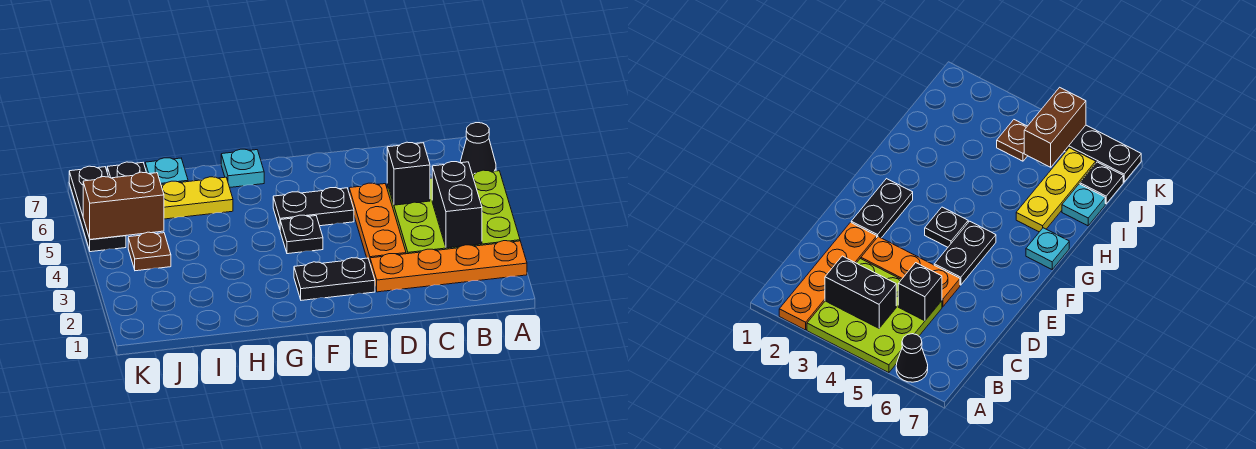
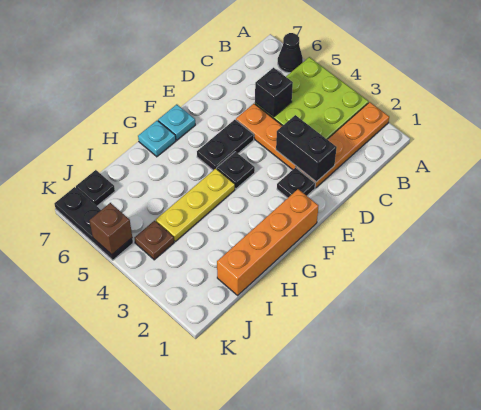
black 1x2 brick [432,162,482,248] -> black 1x2 brick moved to [276,115,337,182]
black 1x2 plate [294,258,375,300] -> black 1x1 plate [277,167,315,198]
none -> orange 1x4 brick [217,189,318,295]
yellow 1x3 plate [161,177,233,219] -> yellow 1x3 plate moved to [156,168,235,241]
cyan 1x1 plate [145,158,188,185] -> cyan 1x1 plate moved to [158,104,195,140]
brown 1x2 brick [83,172,164,239] -> brown 1x1 brick [89,203,132,254]

